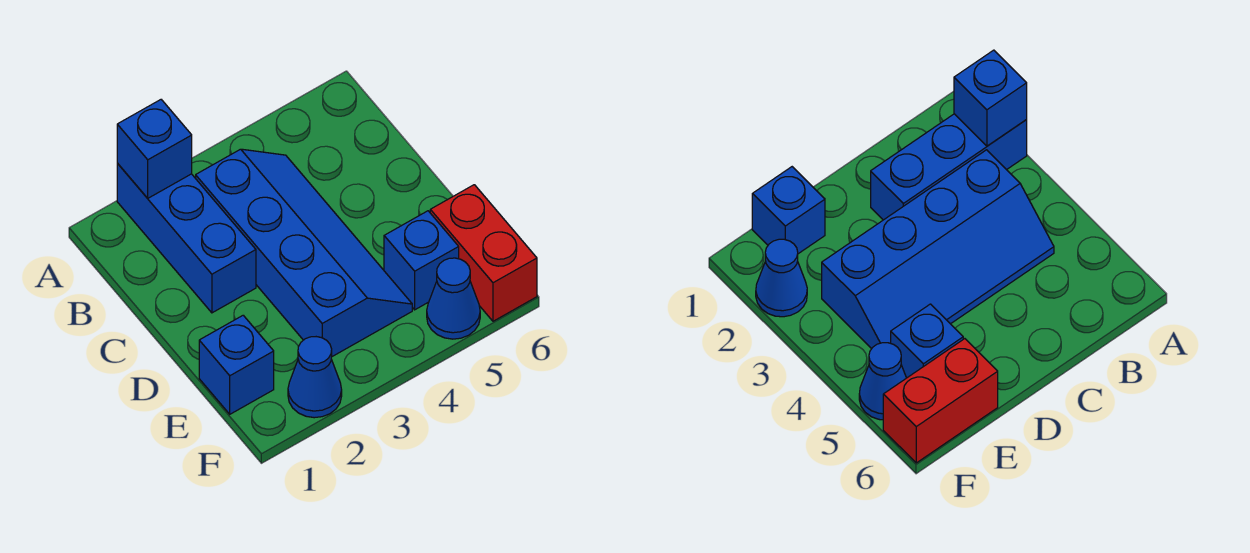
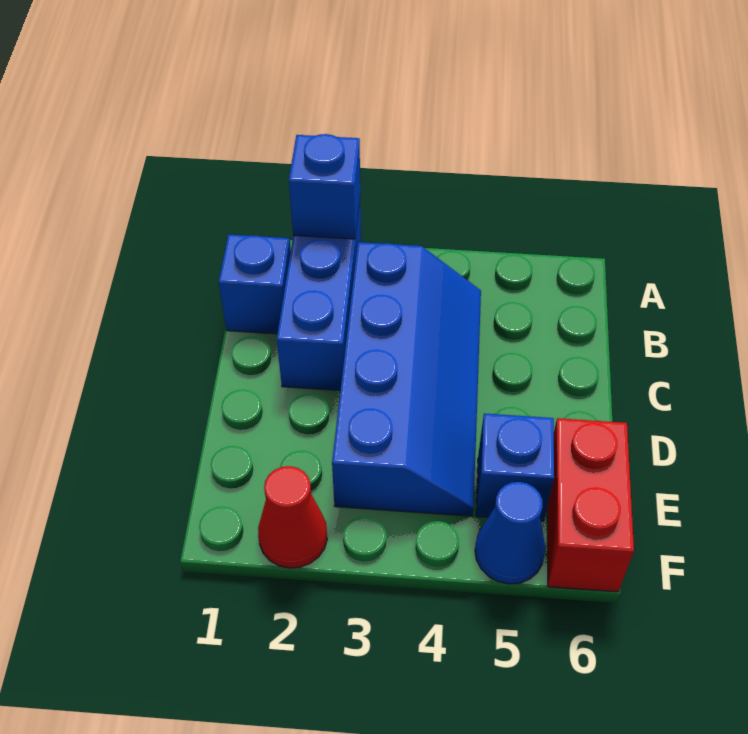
blue 1x1 brick [199,315,274,414] -> blue 1x1 brick moved to [219,235,291,334]
blue 1x1 cone [288,337,342,418] -> red 1x1 cone [258,466,327,568]

